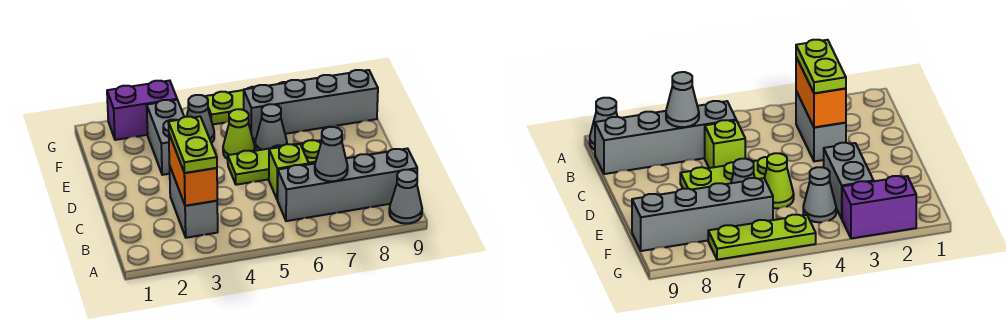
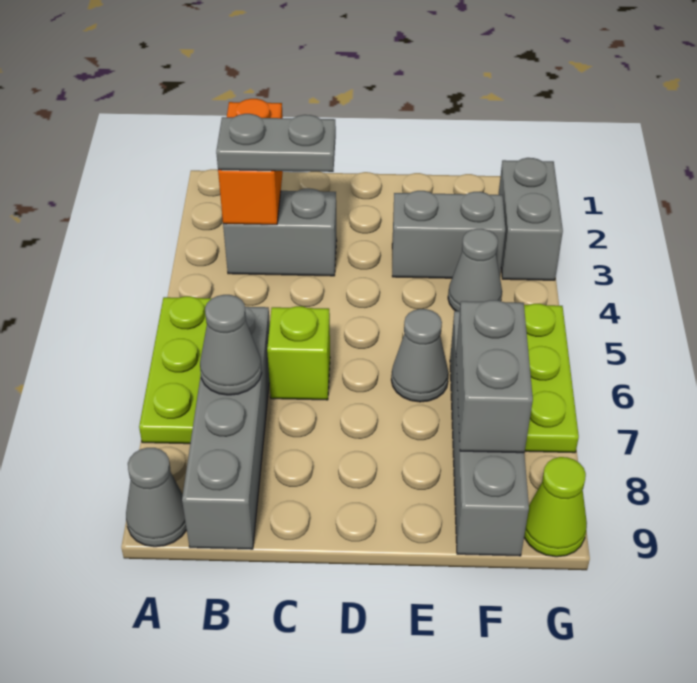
orange 1x2 brick [169,135,217,206] -> orange 1x2 brick turned to [218,99,283,225]
lime 1x2 plate [168,117,217,173] -> grey 1x2 plate [216,114,336,172]
lime 1x3 plate [228,140,322,185] -> lime 1x3 plate moved to [139,296,212,444]
lime 1x1 cone [223,109,255,159] -> lime 1x1 cone moved to [524,457,587,557]
none -> grey 1x2 brick [456,300,533,453]
purple 1x2 brick [107,81,177,140] -> grey 1x2 brick [499,158,563,280]

